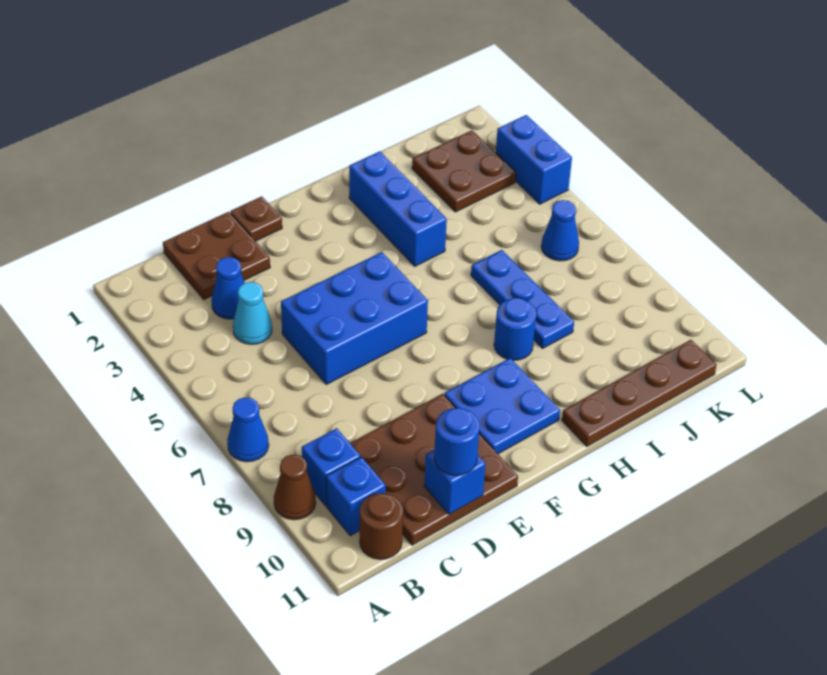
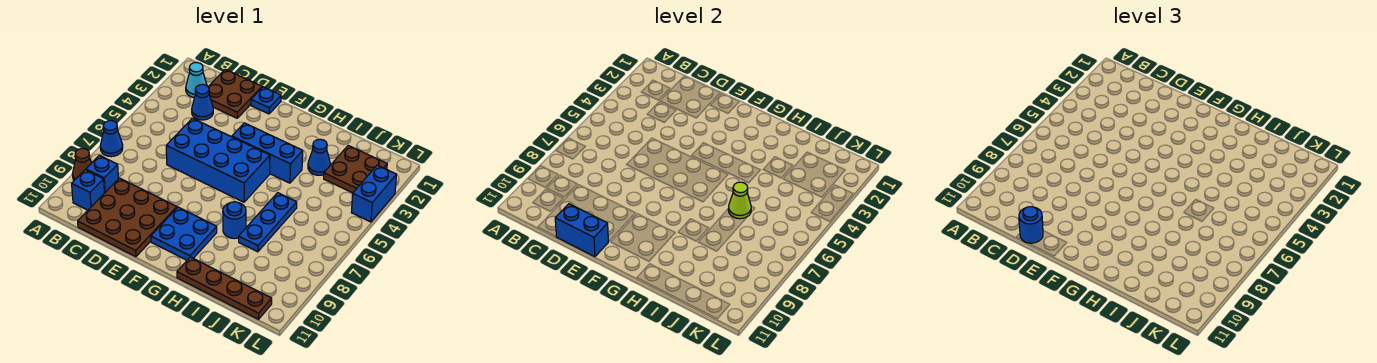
brown 1x1 round brick [360,493,403,559] -> none
cyan 1x1 cone [233,282,272,344] -> cyan 1x1 cone moved to [186,62,207,98]
blue 2x3 brick [281,252,428,384] -> blue 2x4 brick [166,118,270,202]
blue 1x1 brick [424,450,486,514] -> blue 1x2 brick [555,204,608,257]
brown 1x1 plate [230,196,282,241] -> blue 1x1 plate [251,87,281,114]
blue 1x3 brick [349,151,447,266] -> blue 1x3 brick turned to [232,123,303,183]
none -> lime 1x1 cone [728,182,751,219]
blue 1x1 cone [541,200,579,261] -> blue 1x1 cone moved to [308,139,330,175]

